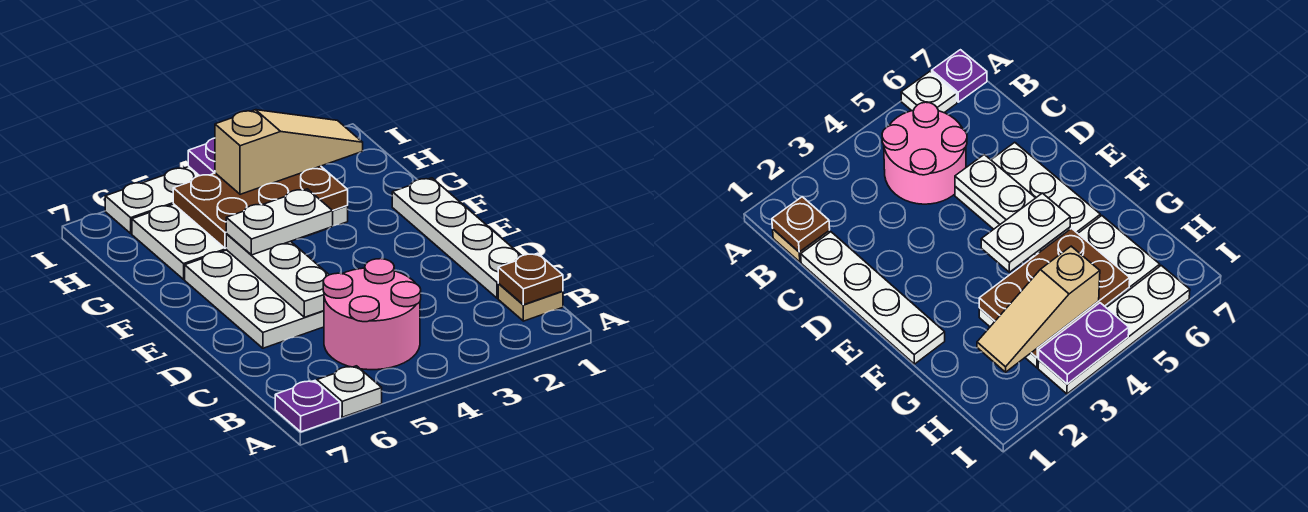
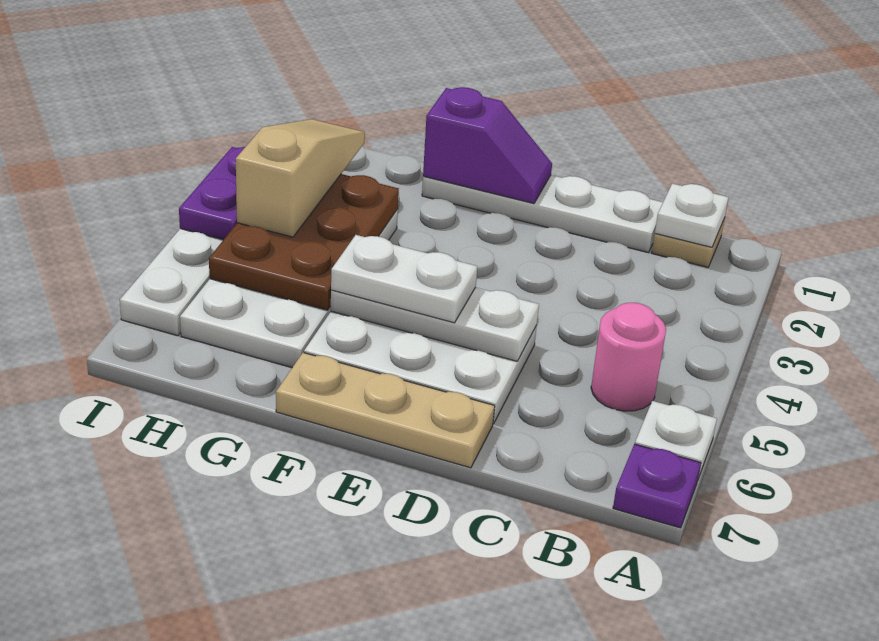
brown 1x1 plate [498,253,563,305] -> white 1x1 plate [655,184,729,247]
pink 2x2 round brick [323,259,421,370] -> pink 1x1 round brick [591,303,666,411]
none -> tan 1x3 plate [276,353,495,468]
none -> purple 1x2 slope [423,87,552,204]
white 1x2 plate [226,189,333,255] -> white 1x2 plate turned to [331,235,477,323]

